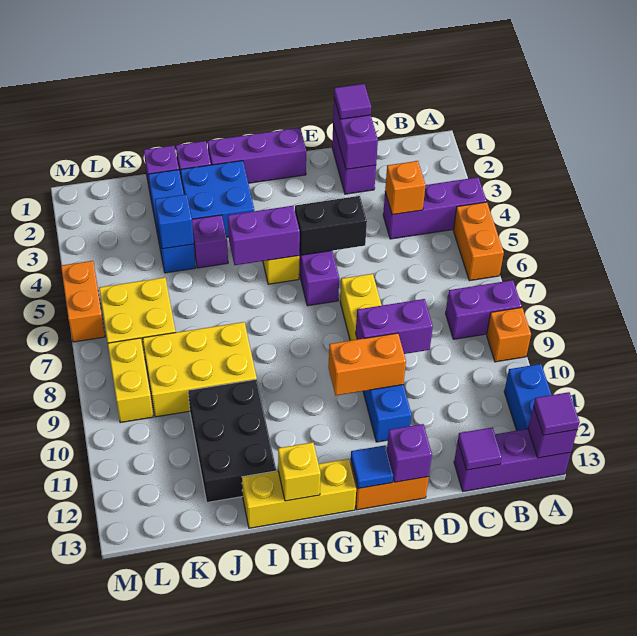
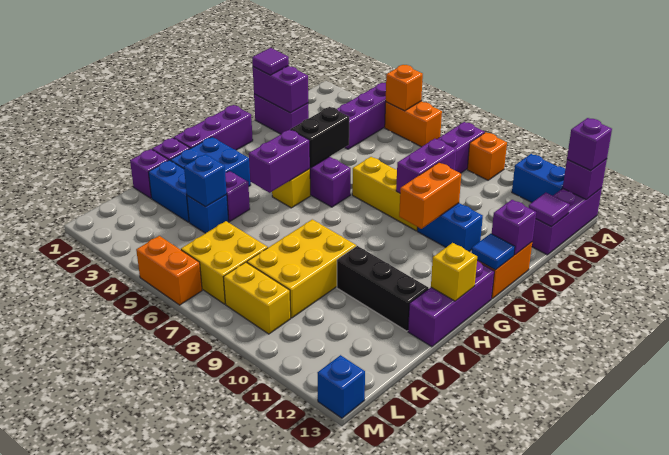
purple 1x1 tile [534,392,580,435] -> purple 1x1 brick [567,118,612,171]
orange 1x1 brick [385,161,426,215] -> orange 1x1 brick moved to [386,65,423,111]
yellow 1x3 brick [242,459,356,528] -> purple 1x3 brick [408,261,494,347]
black 2x3 brick [188,379,276,503] -> black 1x3 brick [337,246,428,331]
none -> blue 1x1 brick [318,355,365,418]

